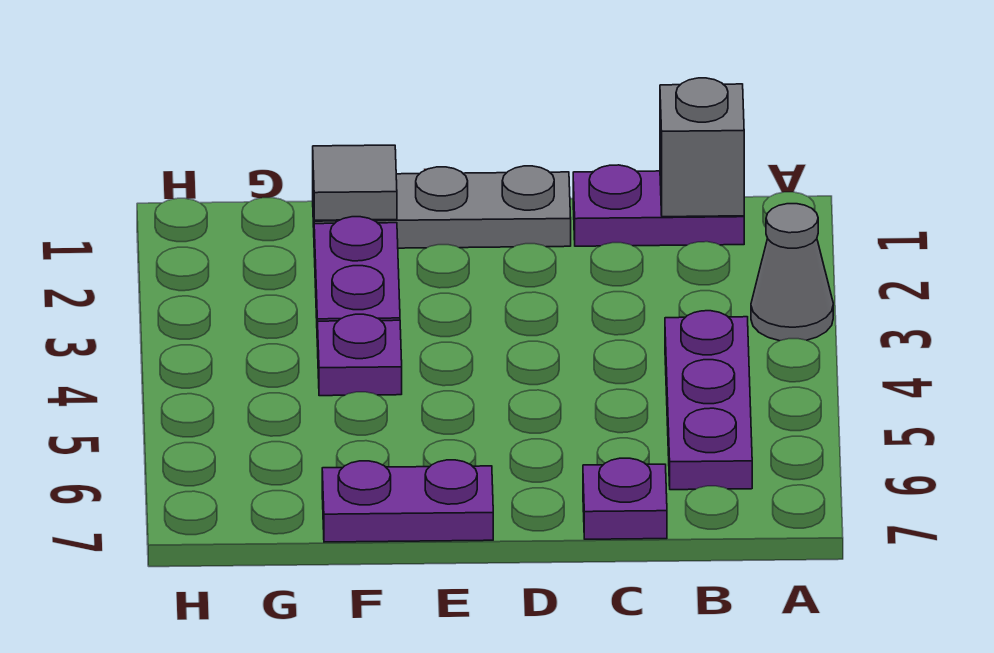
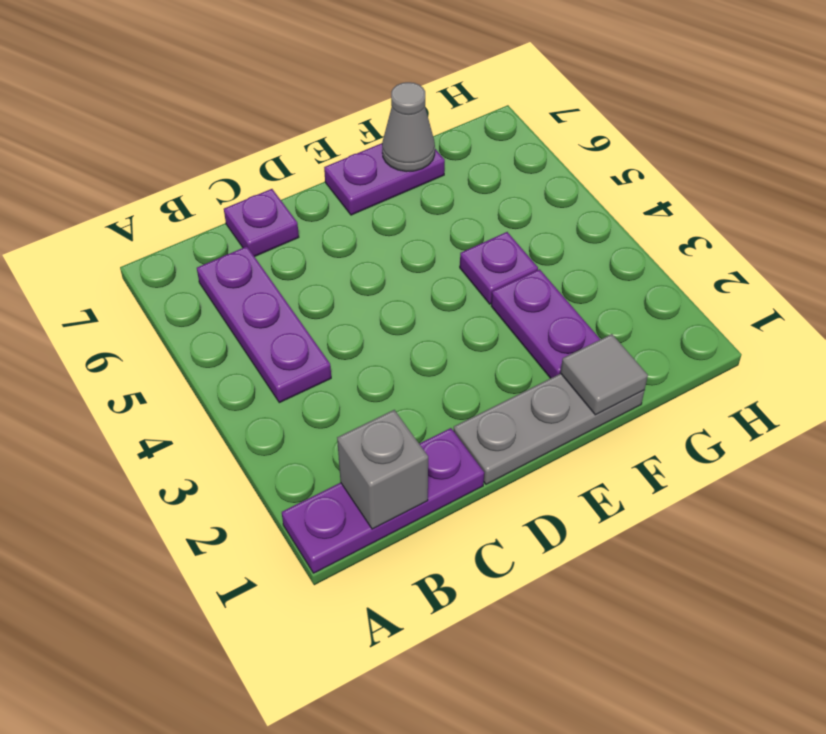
grey 1x1 cone [751,204,833,341] -> grey 1x1 cone moved to [382,82,435,172]
purple 1x2 plate [573,165,744,246] -> purple 1x3 plate [282,428,484,573]

